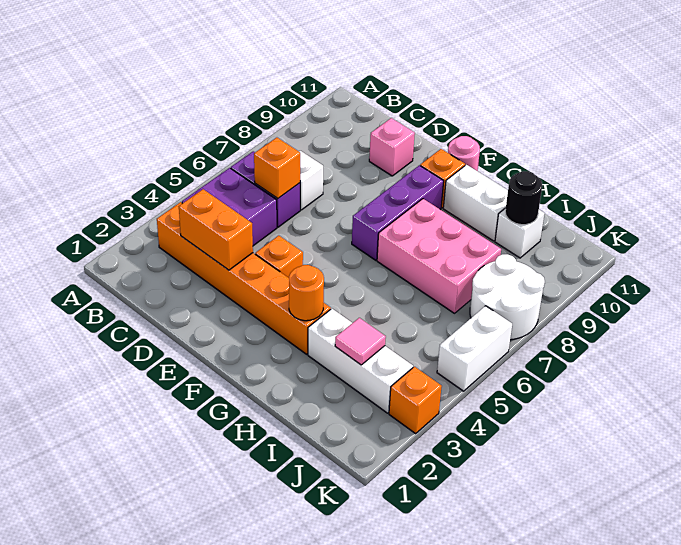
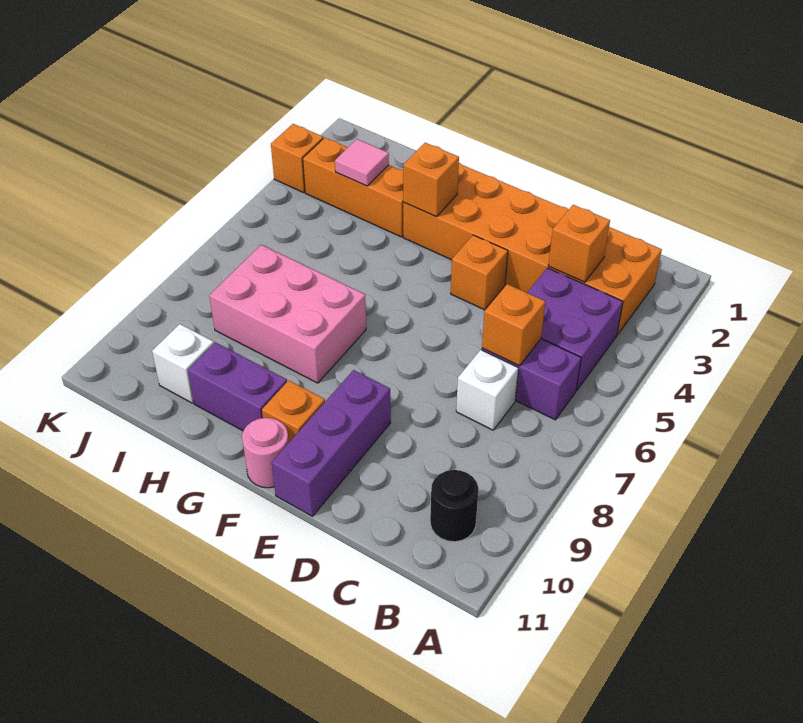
orange 1x6 brick [157,202,331,354] -> orange 2x6 brick [403,163,662,335]
orange 1x2 brick [179,189,253,270] -> orange 1x1 brick [548,205,610,282]
pink 1x1 brick [369,118,415,176] -> none
purple 1x3 brick [352,165,444,260] -> purple 1x3 brick moved to [272,370,391,516]
orange 1x1 round brick [289,265,324,321] -> orange 1x1 brick [403,143,459,217]
white 1x2 brick [443,165,508,241] -> purple 1x2 brick [188,342,287,431]
white 1x3 brick [308,309,413,413] -> orange 1x3 brick [303,138,404,237]
black 1x1 round brick [505,171,542,225] -> black 1x1 round brick moved to [430,470,479,542]
white 2x2 round brick [470,254,545,340] -> none
white 1x2 brick [437,306,512,391] -> none

